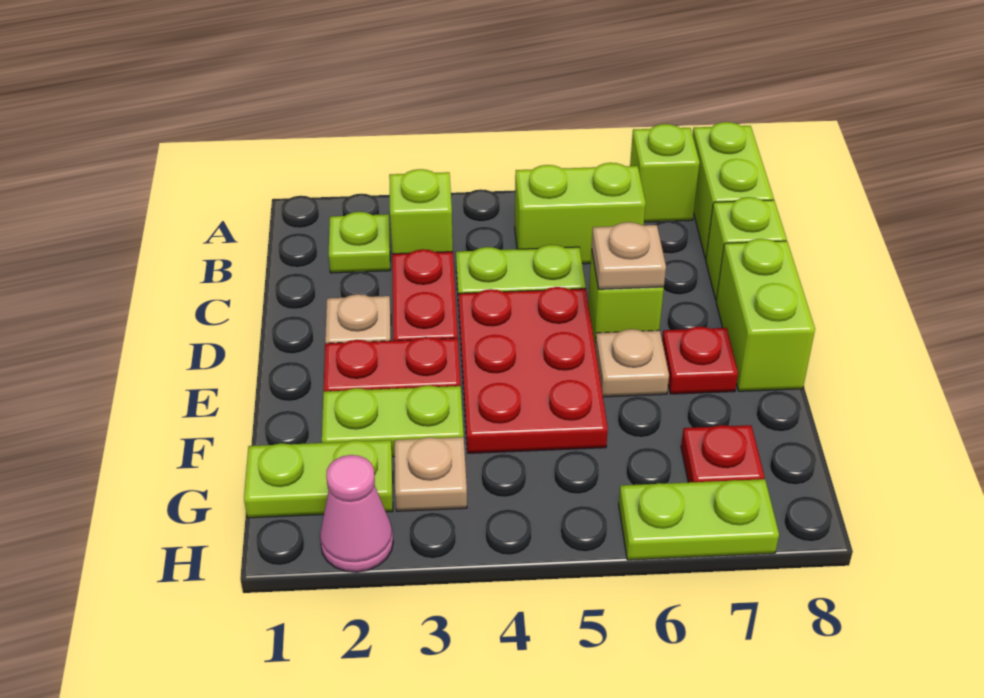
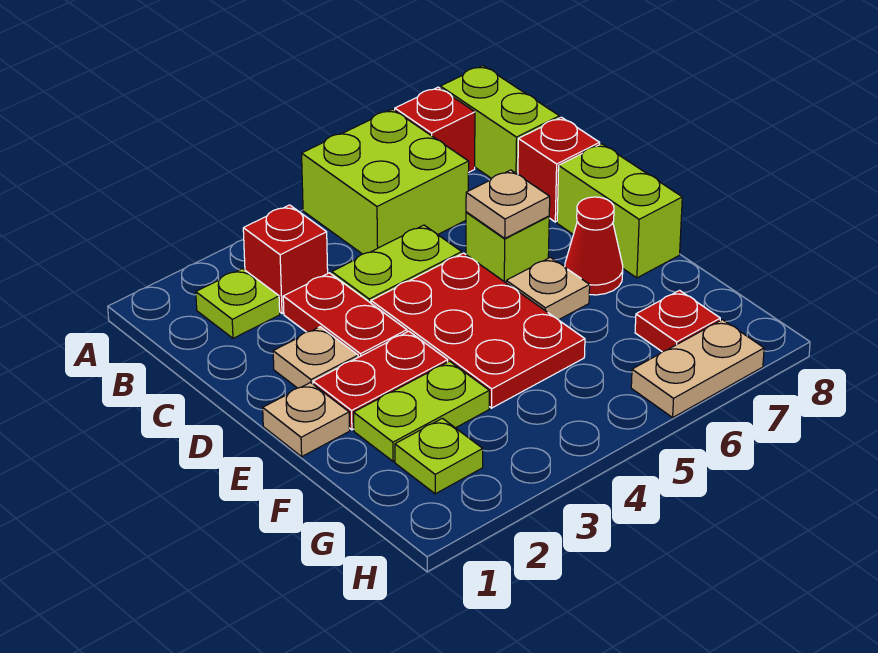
lime 1x1 brick [630,124,700,222] -> red 1x1 brick [395,87,475,173]
lime 1x1 brick [389,169,453,254] -> red 1x1 brick [243,205,328,314]
lime 1x2 brick [515,163,646,264] -> lime 2x2 brick [302,109,469,254]
lime 1x1 brick [706,197,787,300] -> red 1x1 brick [518,117,600,222]
red 1x1 plate [662,327,738,394] -> red 1x1 cone [565,197,623,295]
lime 1x2 plate [244,440,393,518] -> lime 1x1 plate [395,418,483,494]
tan 1x1 plate [395,437,467,511] -> tan 1x1 plate moved to [263,383,350,456]
pink 1x1 cone [320,455,393,572] -> none
lime 1x2 plate [619,479,779,560] -> tan 1x2 plate [631,320,764,417]

